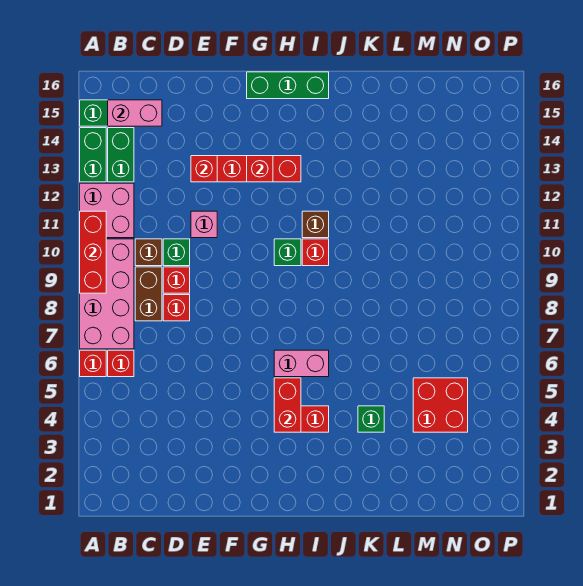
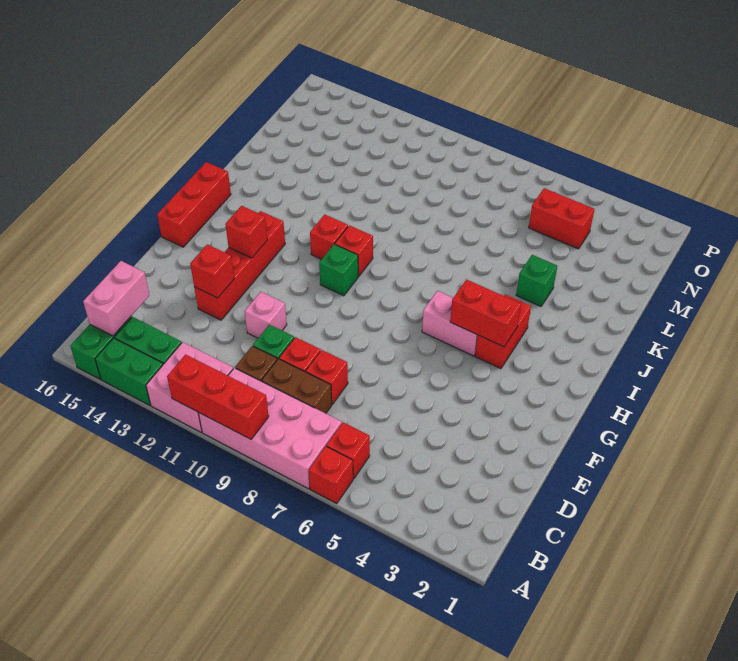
green 1x3 brick [247,72,329,99] -> red 1x3 brick [157,162,231,247]
pink 1x2 brick [274,350,329,377] -> pink 1x2 brick turned to [422,291,478,356]
brown 1x1 brick [302,211,329,238] -> red 1x1 brick [310,214,348,259]
red 2x2 brick [413,378,468,432] -> red 1x2 brick [529,188,594,249]

